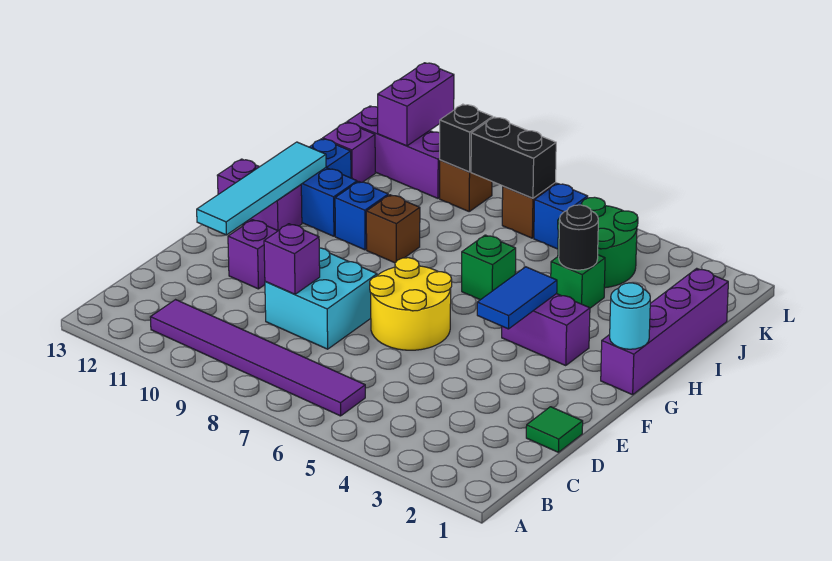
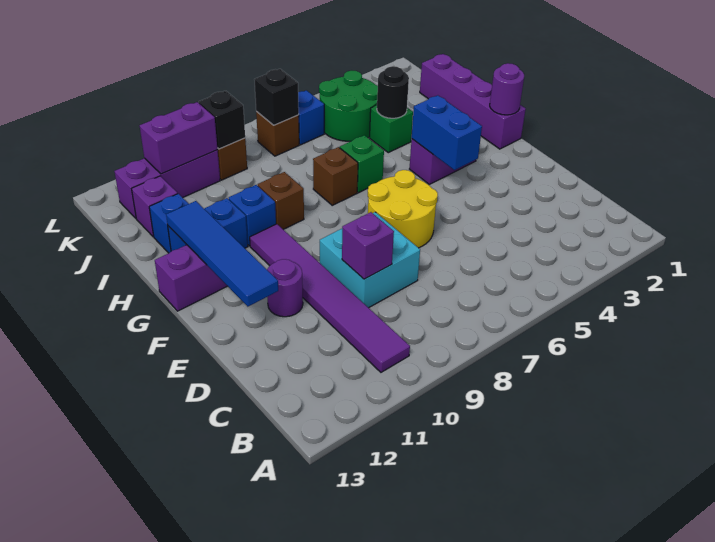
purple 1x6 tile [150,300,365,416] -> purple 1x6 tile turned to [250,224,410,372]
green 1x1 tile [526,407,583,452] -> none
purple 1x1 brick [228,220,278,289] -> purple 1x1 round brick [267,259,303,317]
cyan 1x4 tile [197,142,326,235] -> blue 1x4 tile [166,201,278,306]
blue 1x2 tile [477,267,557,329] -> blue 1x2 brick [412,95,482,170]
cyan 1x1 round brick [610,283,650,349] -> purple 1x1 round brick [490,63,524,115]
none -> brown 1x1 brick [313,147,358,205]
black 1x2 brick [471,117,556,198] -> black 1x1 brick [254,69,299,125]
purple 1x2 brick [378,63,454,146] -> purple 1x2 brick turned to [140,102,217,174]

